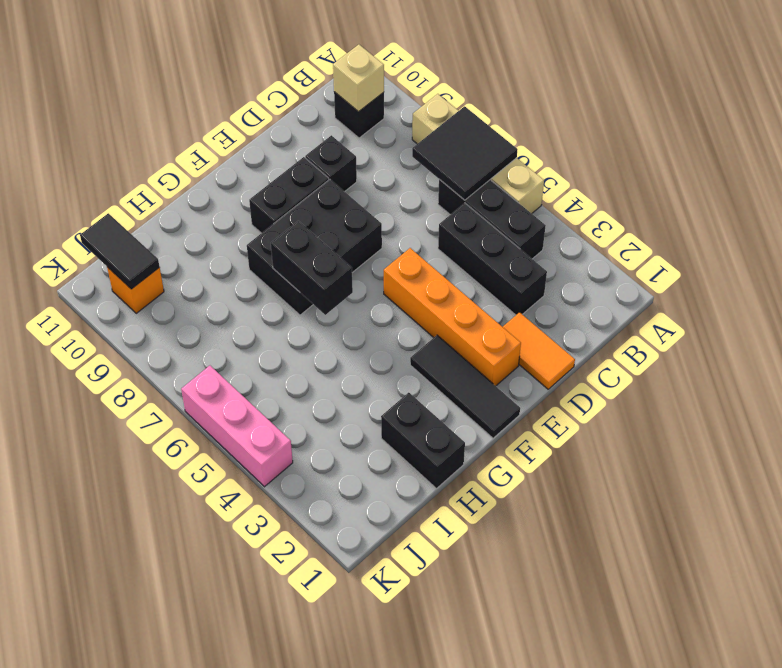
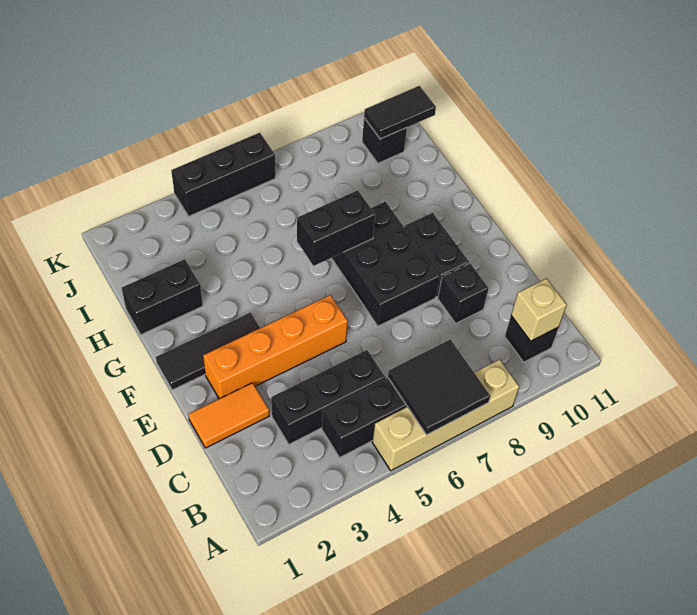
orange 1x1 brick [107,267,164,313] -> black 1x1 brick [362,118,407,163]
pink 1x3 brick [181,366,293,487] -> black 1x3 brick [171,133,275,216]

